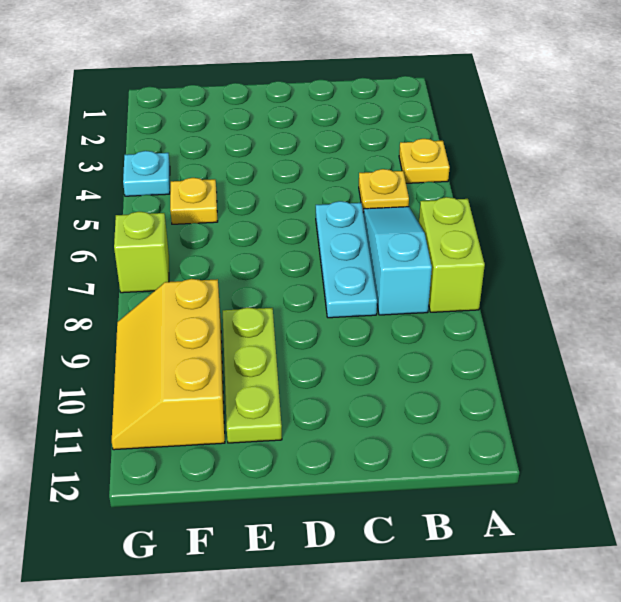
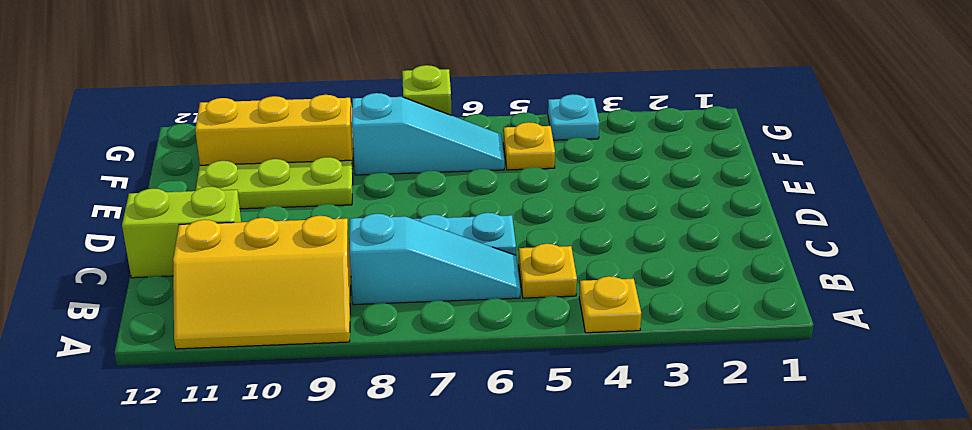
lime 1x2 brick [419,197,485,312] -> lime 1x2 brick moved to [122,187,241,278]
none -> yellow 2x3 slope [173,216,351,349]
none -> cyan 1x3 slope [352,93,504,175]

